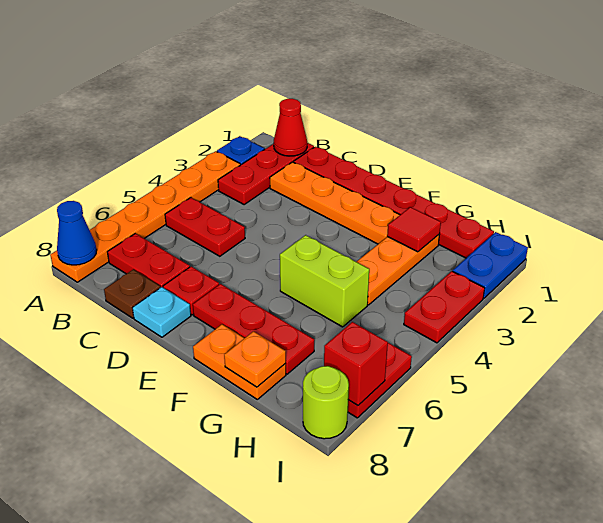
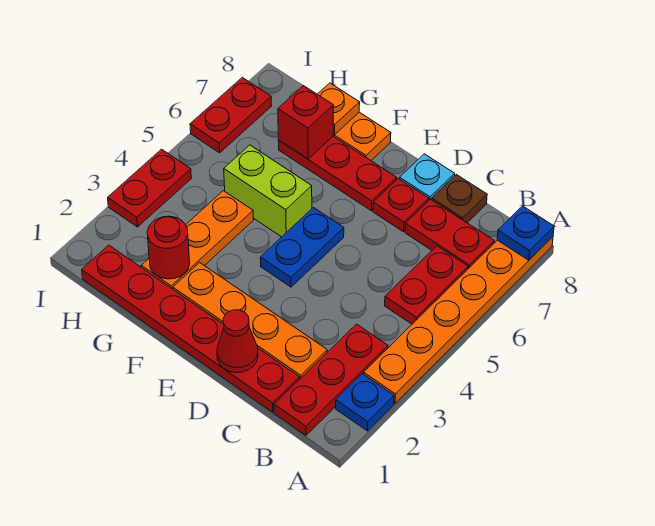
blue 1x1 cone [57,201,97,265] -> blue 1x1 plate [497,206,554,260]
red 1x1 cone [274,99,307,156] -> red 1x1 cone moved to [217,310,258,373]
red 1x2 plate [165,198,245,256] -> red 1x2 plate turned to [385,246,468,324]
red 1x1 tile [387,207,441,252] -> red 1x1 round brick [147,216,190,279]
blue 1x2 plate [453,232,528,298] -> blue 1x2 plate moved to [260,208,344,287]
red 1x1 brick [324,322,388,405] -> red 1x1 brick moved to [278,86,333,159]
lime 1x1 round brick [303,366,349,439] -> none

